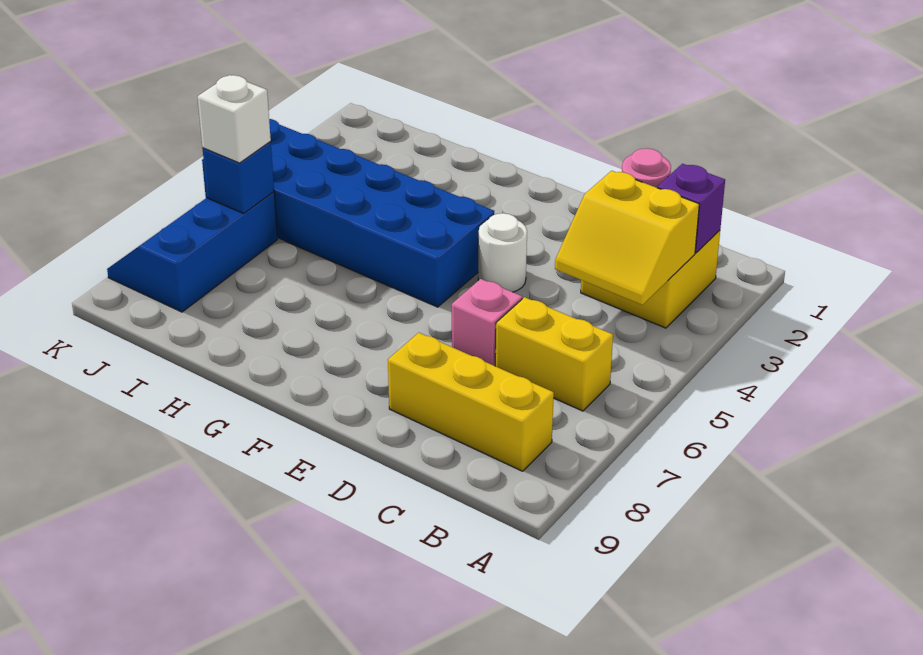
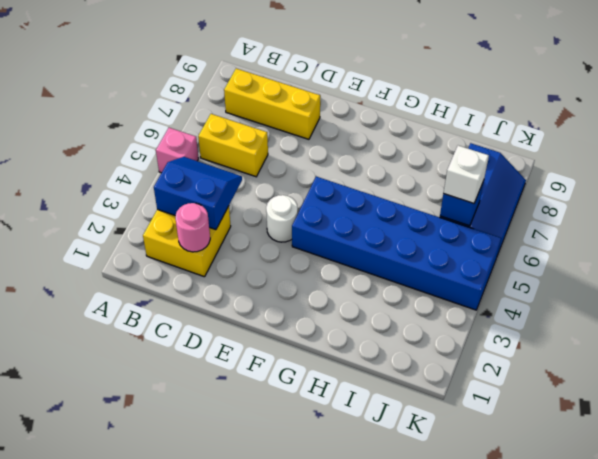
purple 1x1 brick [657,164,725,253] -> none
yellow 2x2 slope [555,171,699,305] -> blue 2x2 slope [154,157,242,230]
pink 1x1 brick [452,279,522,366] -> pink 1x1 brick moved to [156,128,199,173]

